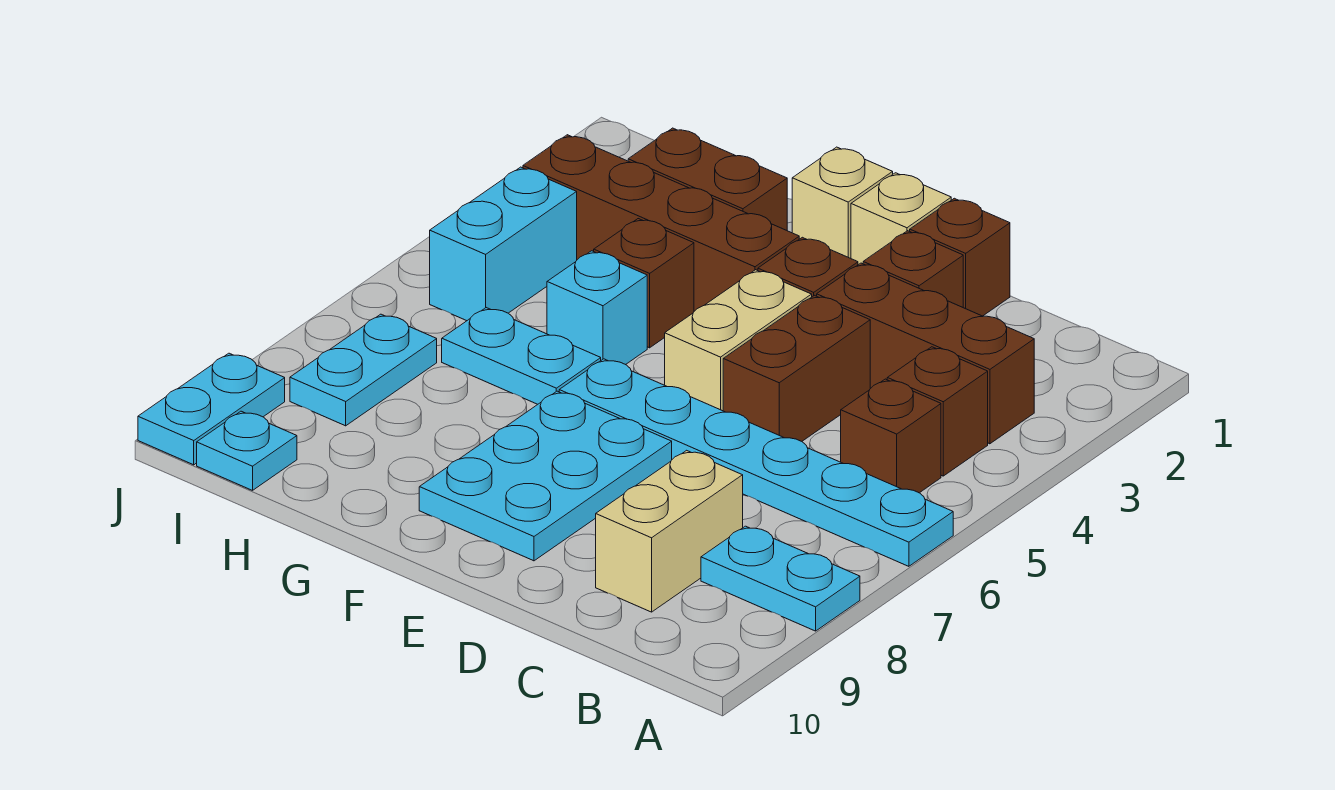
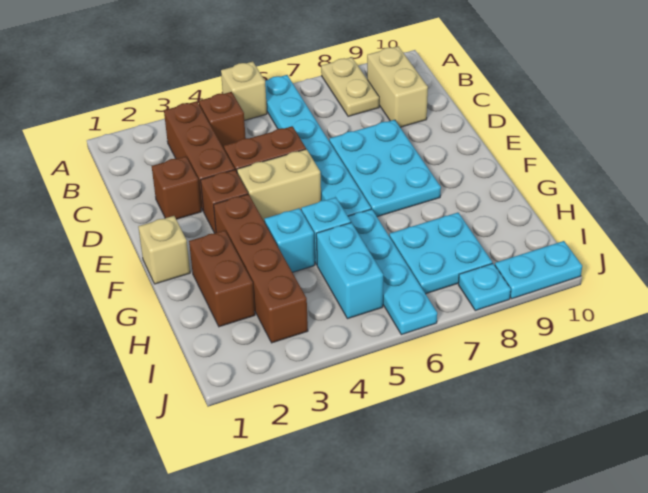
cyan 1x2 plate [701,526,860,631] -> tan 1x2 plate [321,57,379,116]
brown 1x1 brick [841,379,941,493] -> none
tan 1x2 brick [596,450,743,612] -> tan 1x2 brick turned to [367,46,428,127]
brown 1x1 brick [910,198,1010,316] -> none
tan 1x1 brick [851,173,951,265] -> tan 1x1 brick moved to [221,62,267,121]
cyan 2x3 plate [419,391,672,561] -> cyan 2x3 plate turned to [329,120,441,217]
brown 1x1 brick [594,219,694,348] -> cyan 1x1 brick [264,208,315,272]
cyan 1x2 plate [442,308,601,404] -> cyan 1x4 plate [348,209,437,335]
cyan 1x2 brick [430,167,577,321] -> cyan 1x2 brick turned to [316,223,383,319]
cyan 1x2 plate [290,314,437,426] -> cyan 2x2 plate [389,213,492,294]
cyan 1x1 plate [197,411,297,490] -> cyan 1x1 plate moved to [458,263,511,311]

